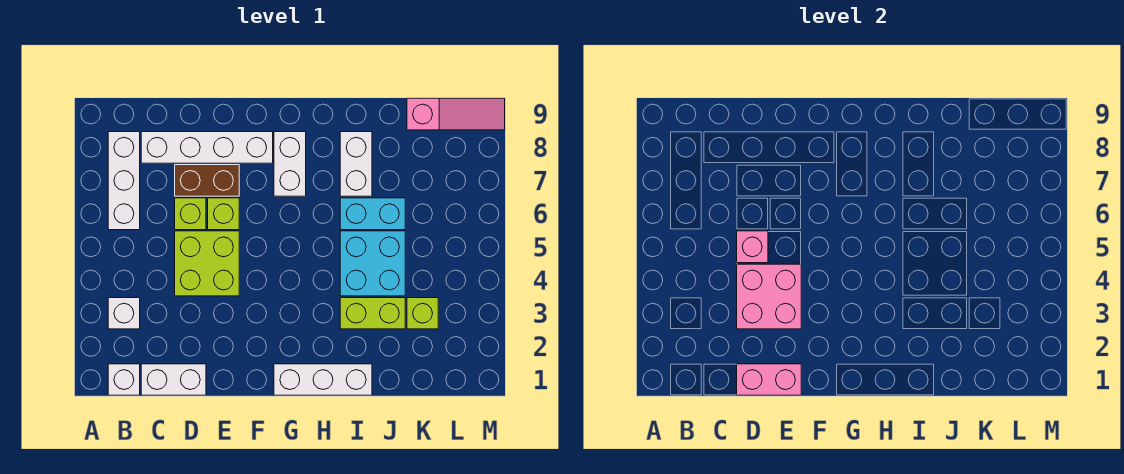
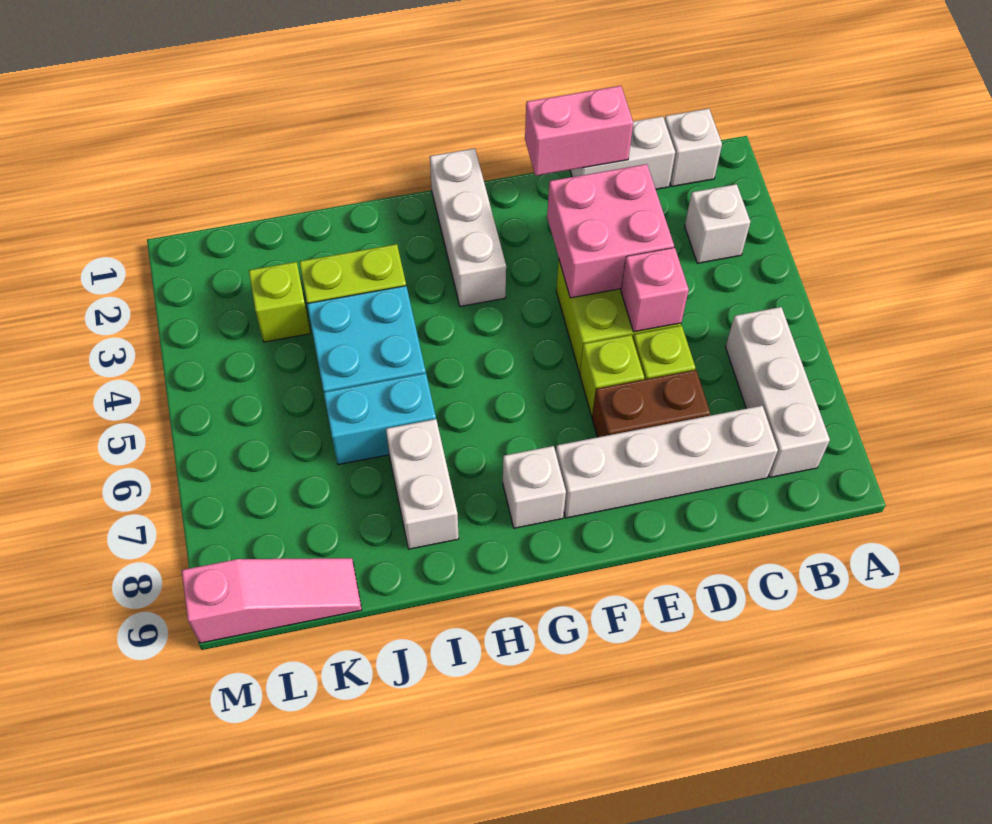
white 1x3 brick [274,364,372,395] -> white 1x3 brick turned to [430,148,506,306]
white 1x2 brick [274,132,306,196] -> white 1x1 brick [503,446,566,528]
pink 1x3 slope [407,98,505,130] -> pink 1x3 slope turned to [182,558,362,643]

